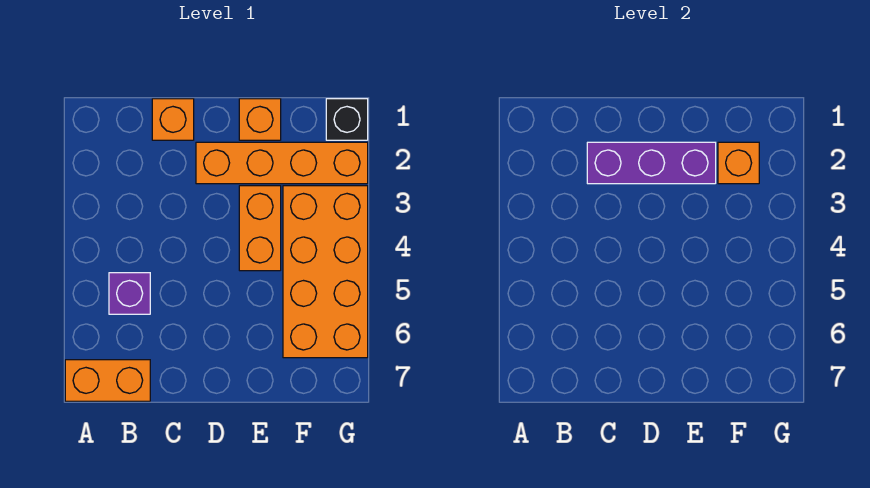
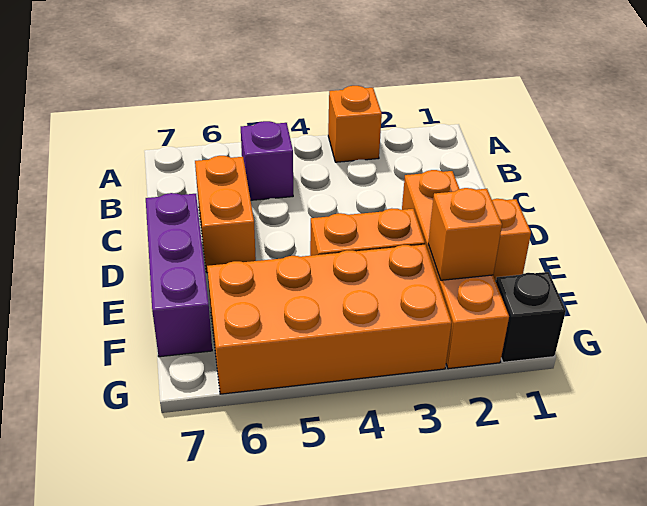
orange 1x2 brick [65,360,150,401] -> orange 1x2 brick moved to [195,156,256,273]
orange 1x1 brick [152,99,194,140] -> orange 1x1 brick moved to [328,86,382,162]
purple 1x3 brick [587,142,716,184] -> purple 1x3 brick moved to [146,193,212,357]

